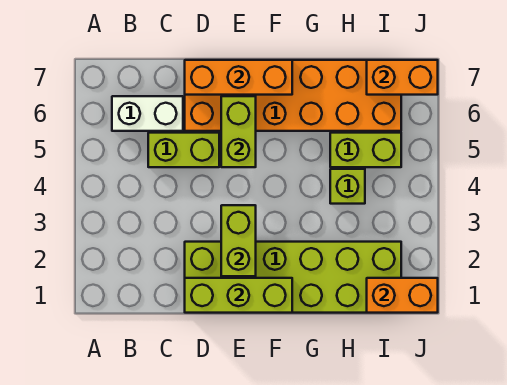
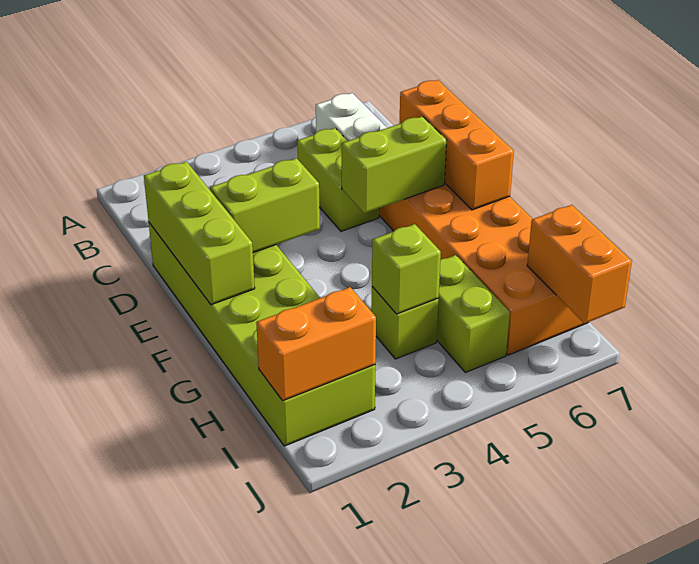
none -> lime 1x1 brick [372,224,441,314]
orange 1x2 brick [367,278,438,313] -> orange 1x2 brick turned to [256,287,376,401]

